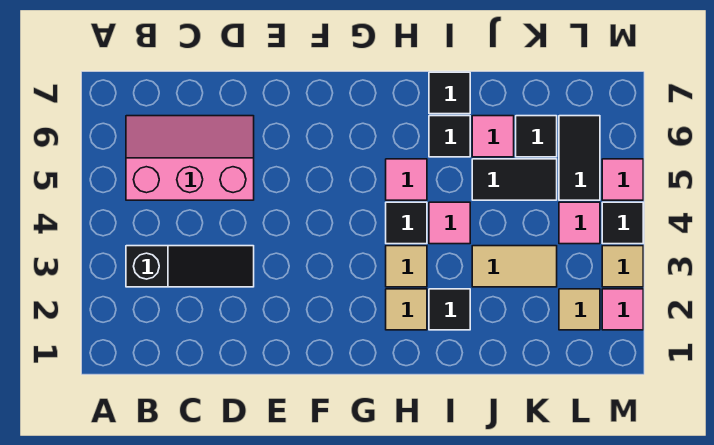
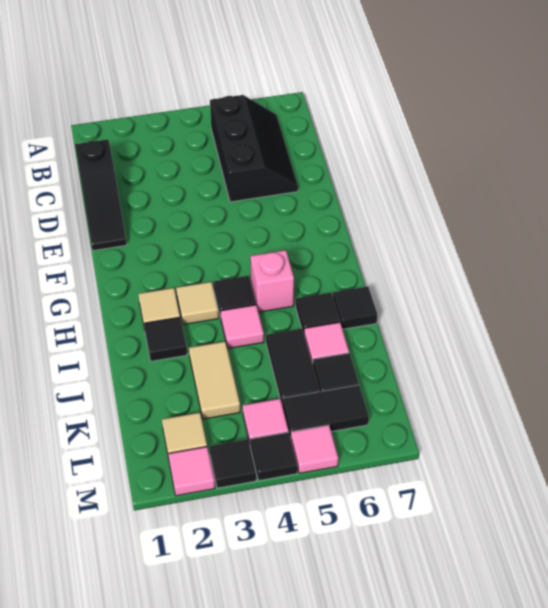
black 1x3 slope [126,246,254,287] -> black 1x3 slope moved to [75,139,127,251]
pink 2x3 slope [126,116,254,200] -> black 2x3 slope [210,95,298,202]
pink 1x1 tile [386,159,427,200] -> pink 1x1 brick [250,250,294,312]
tan 1x1 tile [602,246,643,287] -> black 1x1 tile [209,439,256,488]

